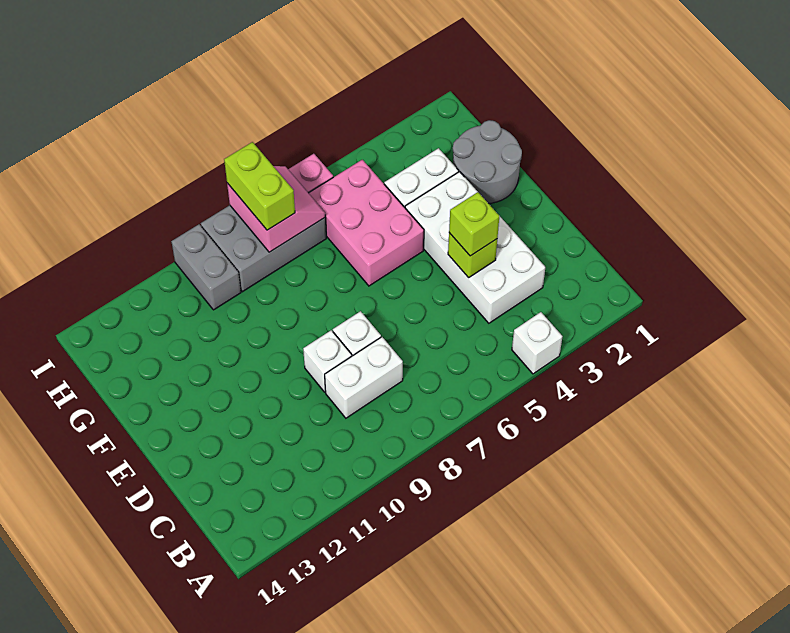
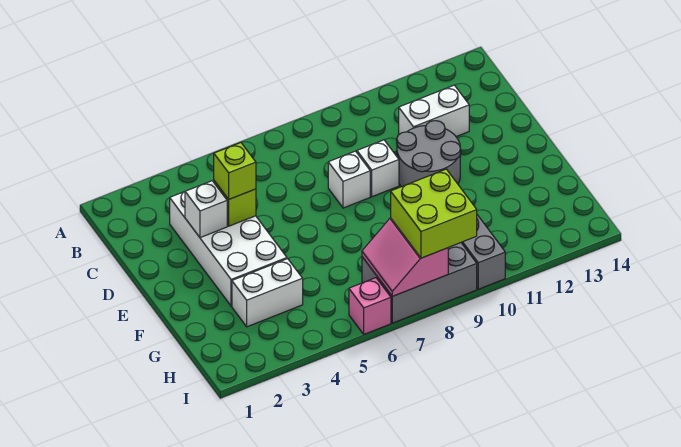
white 1x1 brick [512,312,563,374] -> white 1x1 brick moved to [185,181,227,238]
white 1x2 brick [325,337,403,418] -> white 1x2 brick moved to [399,85,469,137]
grey 2x2 round brick [453,120,522,203] -> grey 2x2 round brick moved to [397,121,461,187]
pink 2x3 brick [309,160,424,286] -> none
lime 1x2 brick [224,142,295,230] -> lime 2x2 brick [391,169,477,258]

